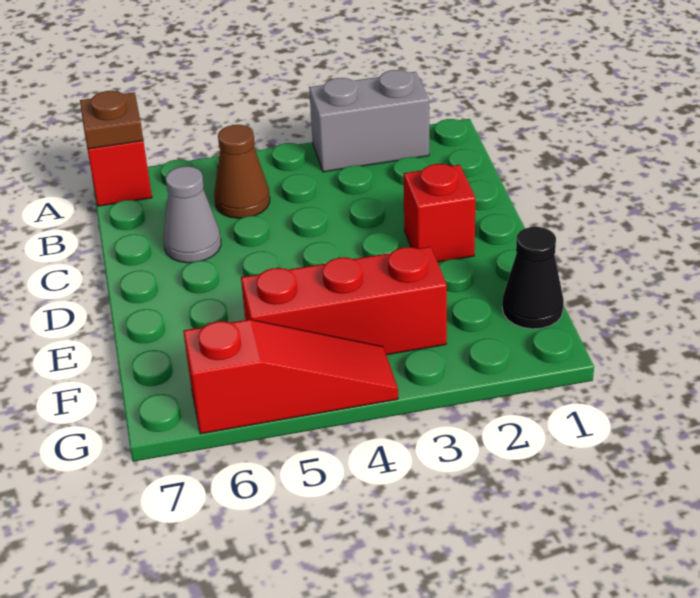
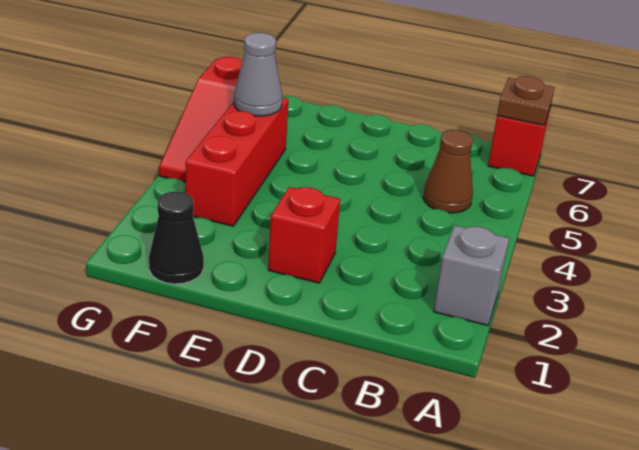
grey 1x2 brick [309,70,429,172] -> grey 1x1 brick [434,226,509,325]
grey 1x1 cone [163,166,221,263] -> grey 1x1 cone moved to [234,33,282,116]

